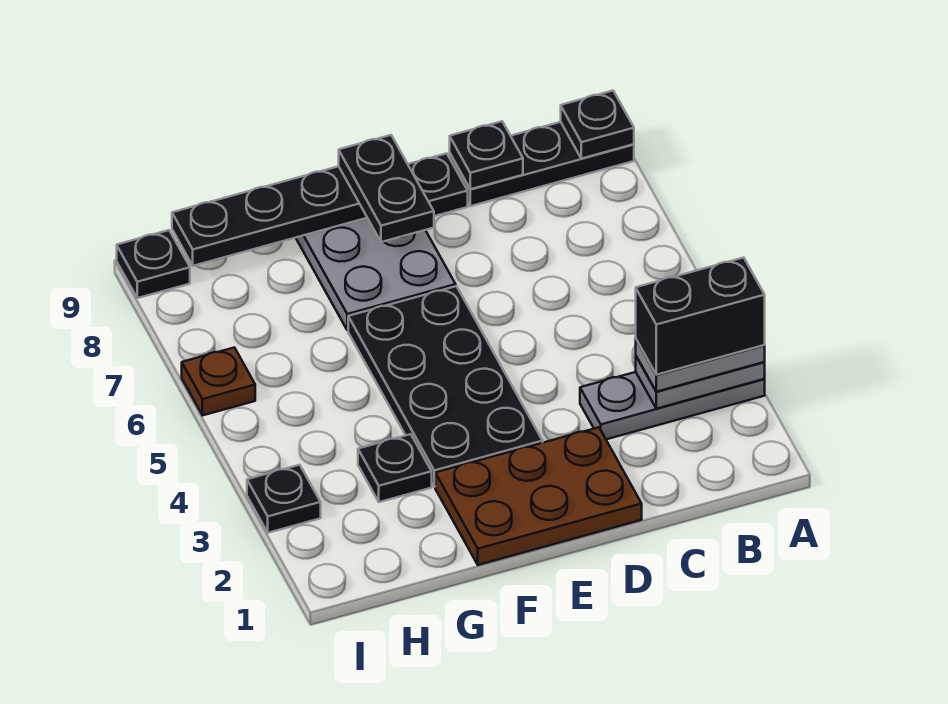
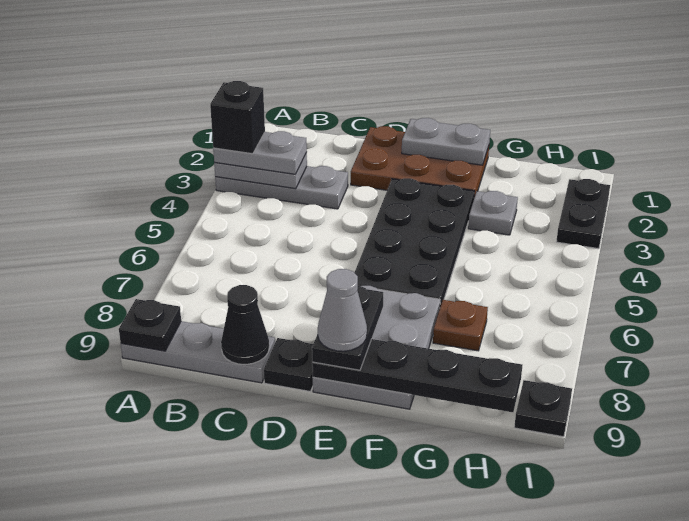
black 1x2 brick [636,258,765,375] -> black 1x1 brick [210,81,265,154]
black 1x3 plate [450,122,634,206] -> grey 1x3 plate [121,321,275,383]
black 1x1 plate [450,121,523,189] -> black 1x1 cone [221,285,269,365]
none -> grey 1x2 plate [402,118,490,165]
none -> grey 1x1 cone [318,269,367,351]
black 1x1 plate [358,434,432,502] -> grey 1x1 plate [468,191,518,235]
black 1x1 plate [247,465,321,533] -> black 1x2 plate [556,179,610,249]
brown 1x1 plate [182,347,255,415] -> brown 1x1 plate moved to [433,300,488,351]

